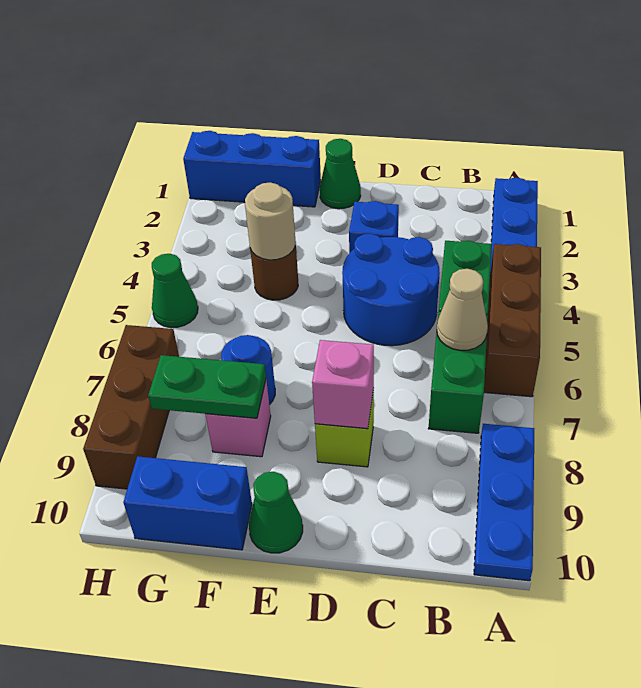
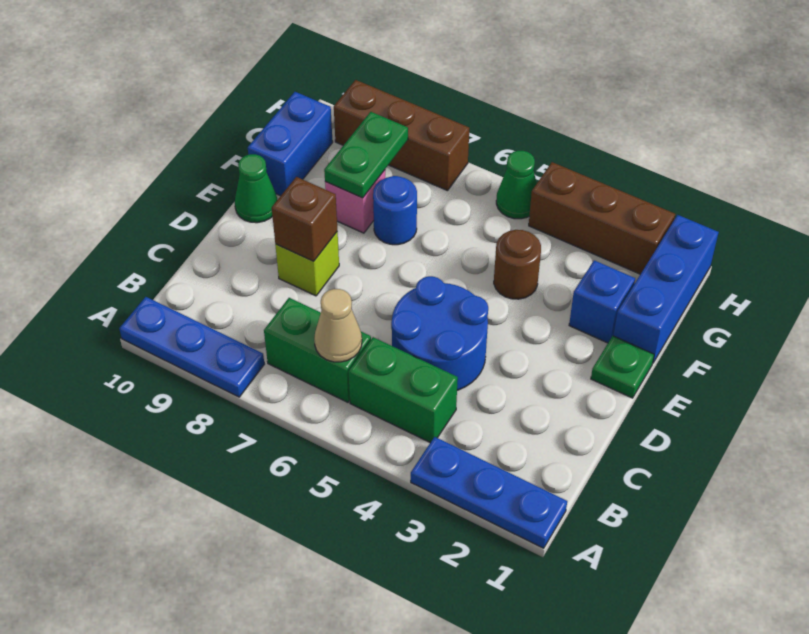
brown 1x3 brick [484,244,541,397] -> brown 1x3 brick moved to [529,162,675,274]
blue 1x1 brick [349,201,399,253] -> blue 1x1 brick moved to [569,260,635,343]
pink 1x1 brick [312,340,374,429] -> brown 1x1 brick [272,177,337,261]
green 1x1 cone [320,139,361,209] -> green 1x1 plate [591,336,654,398]
tan 1x1 round brick [245,182,295,260] -> none

